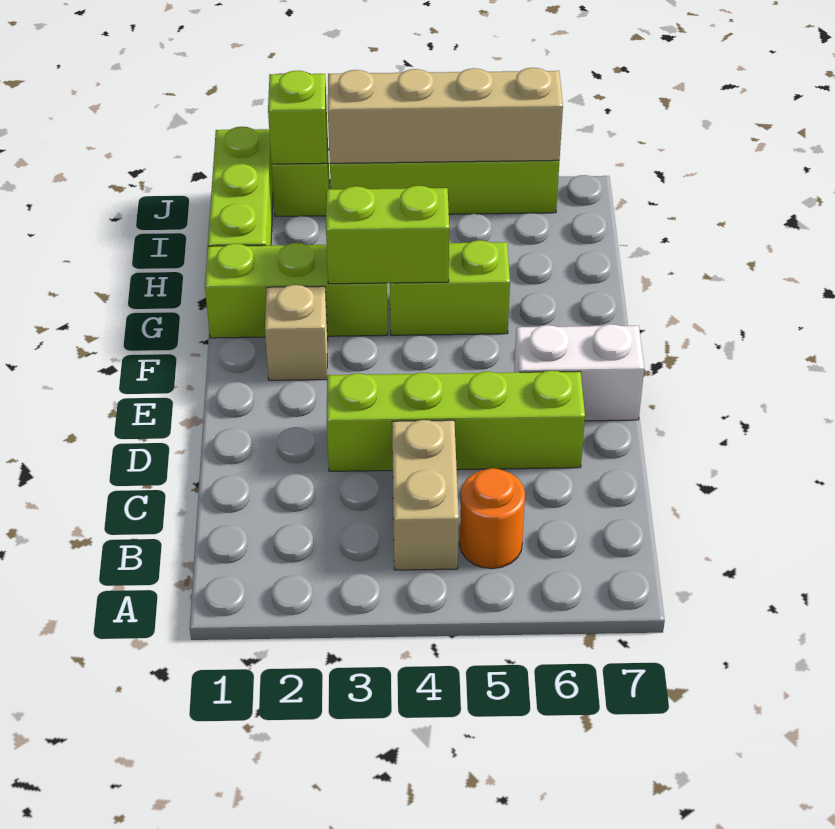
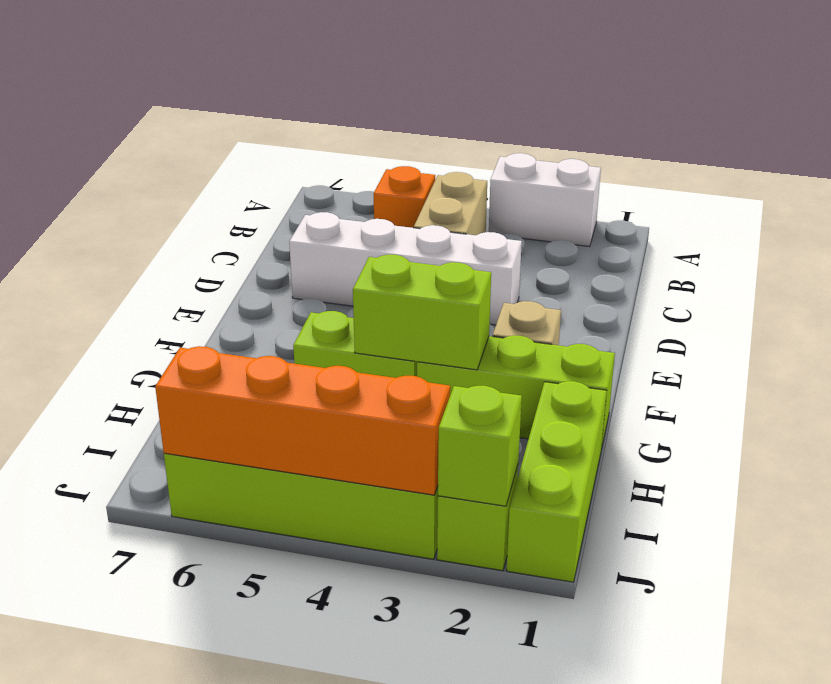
orange 1x1 round brick [460,468,525,569] -> orange 1x1 brick [374,166,435,228]
lime 1x4 brick [327,371,585,471] -> white 1x4 brick [289,212,522,325]
white 1x2 brick [514,324,644,421] -> white 1x2 brick moved to [489,153,601,247]
tan 1x4 brick [328,68,563,163] -> orange 1x4 brick [155,346,450,495]

